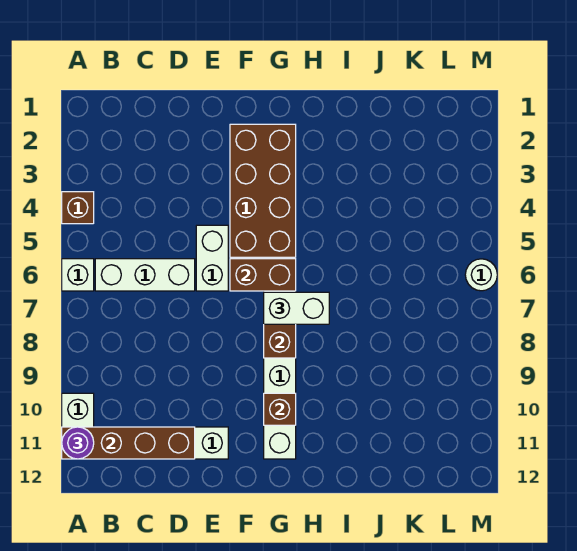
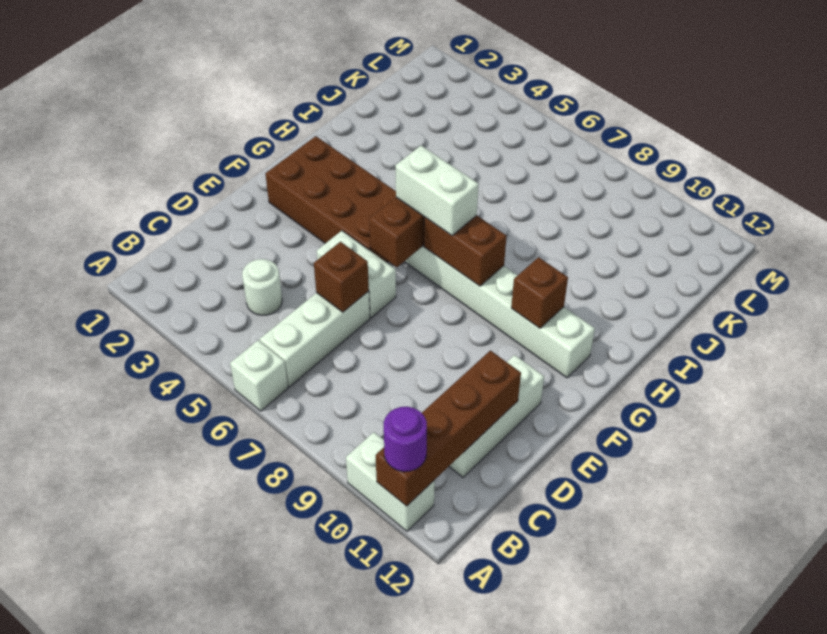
brown 1x1 brick [62,192,94,224] -> brown 1x1 brick moved to [314,242,369,312]
white 1x2 brick [264,292,329,324] -> white 1x2 brick turned to [395,146,479,236]
white 1x1 round brick [465,259,497,291] -> white 1x1 round brick moved to [242,259,282,315]

